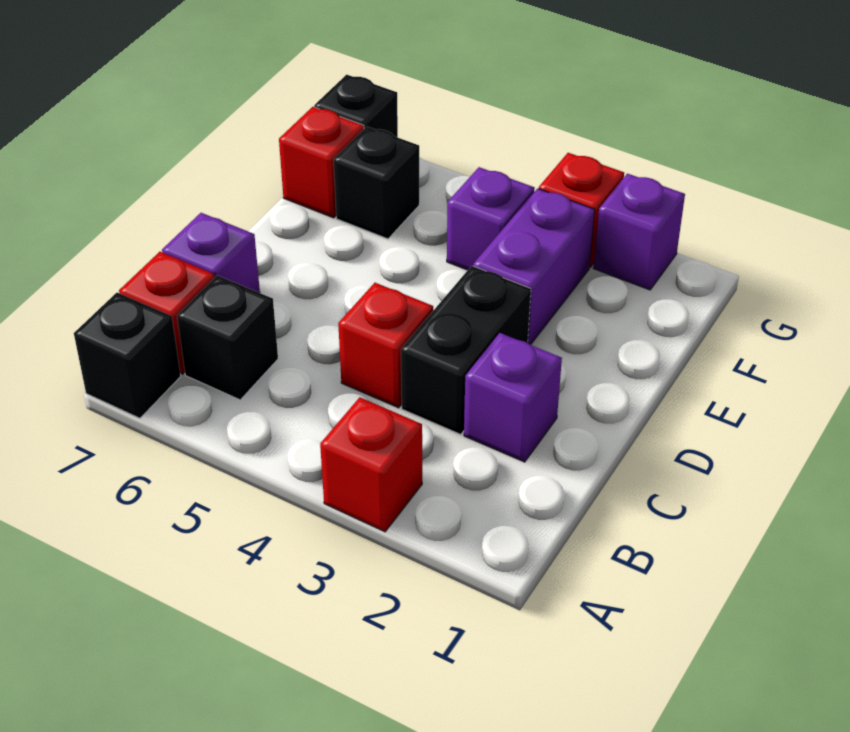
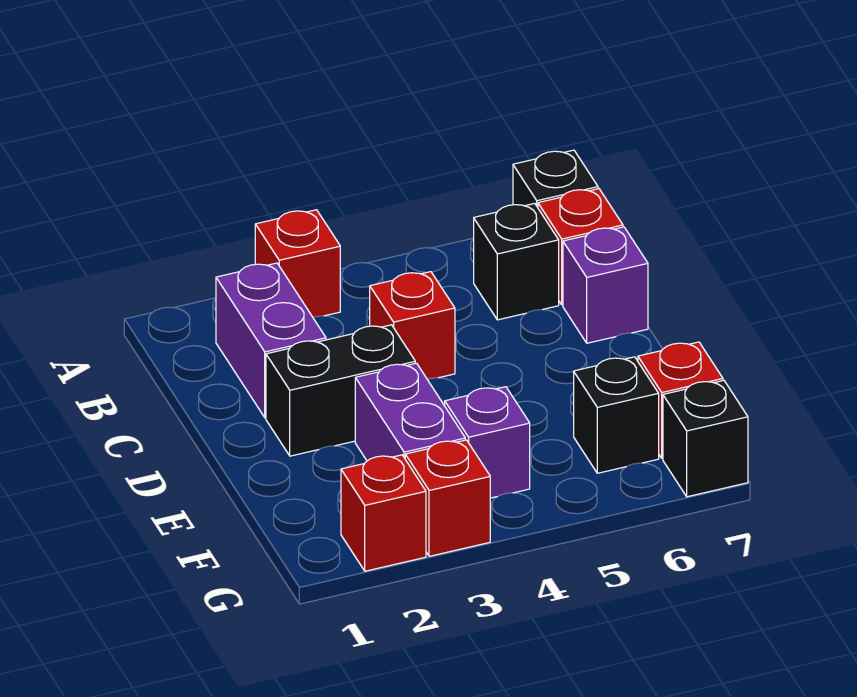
purple 1x1 brick [464,333,562,462] -> purple 1x2 brick [216,263,326,418]
black 1x2 brick [401,266,531,435] -> black 1x2 brick turned to [266,325,415,456]
purple 1x1 brick [594,174,685,290] -> red 1x1 brick [341,455,426,571]

